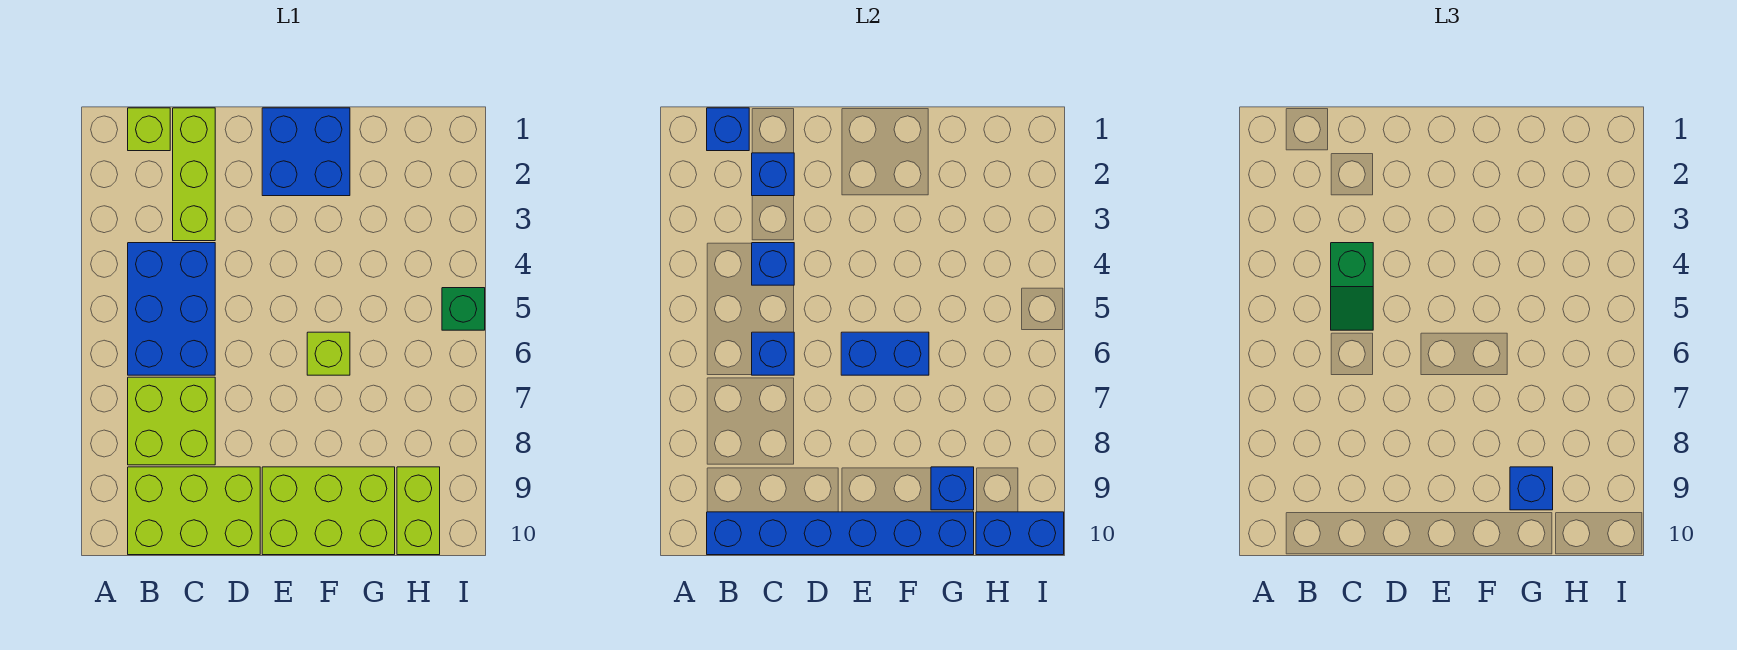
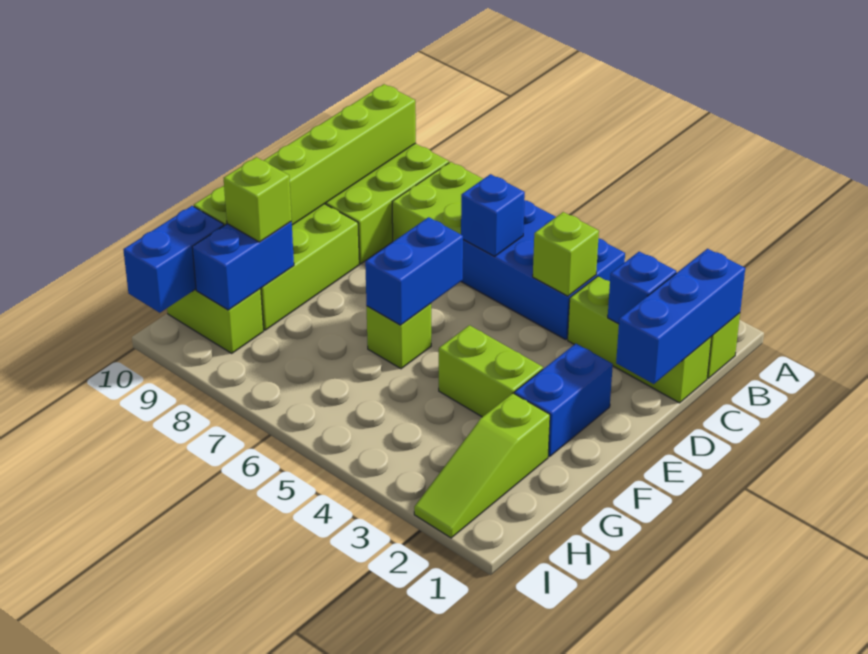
blue 1x1 brick [707,108,749,151] -> blue 1x3 brick [616,249,745,384]
blue 1x6 brick [707,512,974,555] -> lime 1x6 brick [194,84,416,226]
blue 1x1 brick [752,243,794,285] -> lime 1x1 brick [533,212,599,296]
green 1x2 slope [1331,243,1373,330] -> none
blue 2x2 brick [262,108,350,196] -> blue 1x2 brick [514,344,613,457]
none -> lime 1x2 brick [439,325,543,417]
none -> lime 1x3 slope [414,393,550,538]
blue 1x1 brick [931,467,974,510] -> blue 1x2 brick [192,222,294,310]
blue 1x1 brick [1510,467,1553,510] -> lime 1x1 brick [224,157,292,242]
green 1x1 brick [442,288,485,330] -> none

